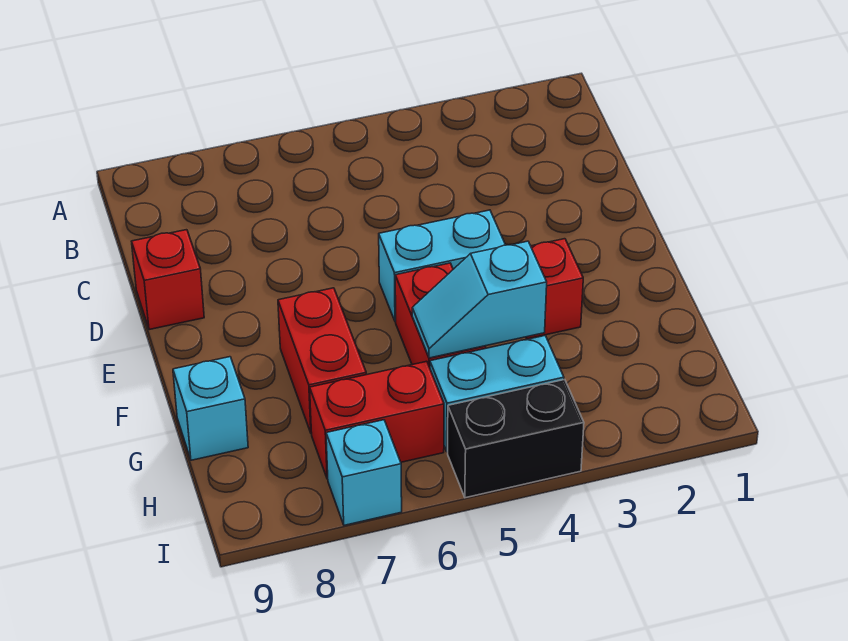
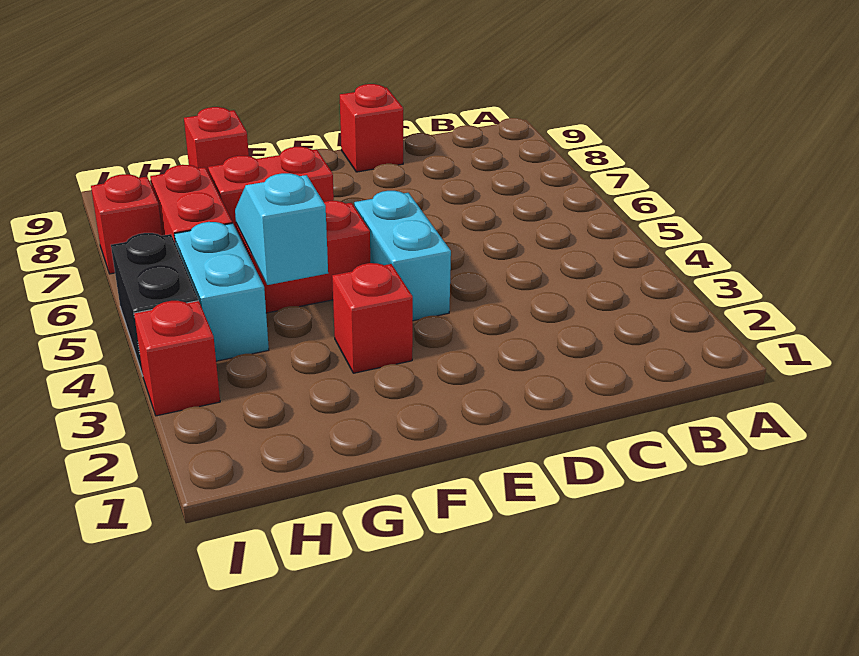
cyan 1x1 brick [173,357,248,460] -> red 1x1 brick [184,107,249,173]
none -> red 1x1 brick [134,301,220,416]
cyan 1x1 brick [326,420,402,525] -> red 1x1 brick [91,174,162,274]

